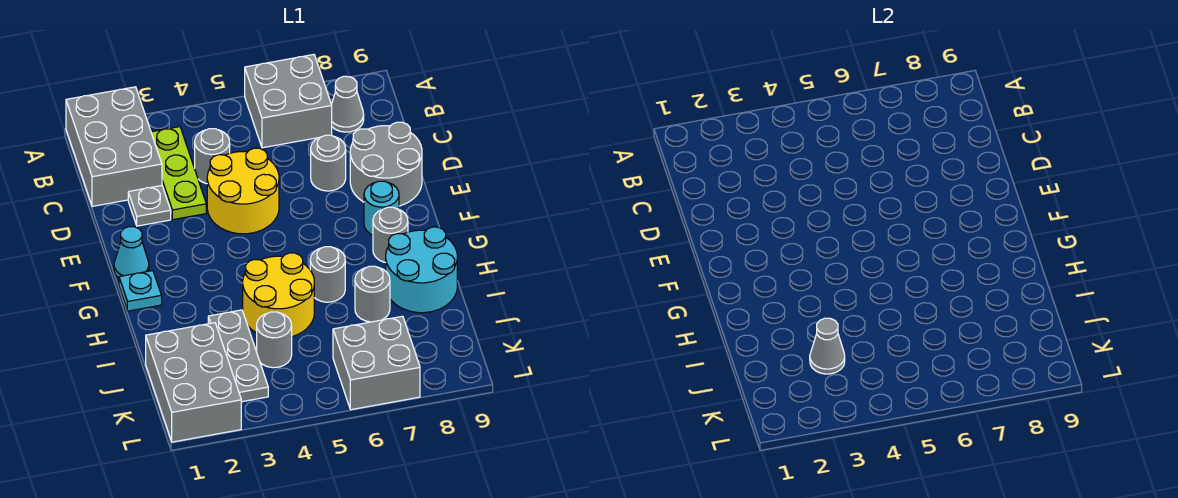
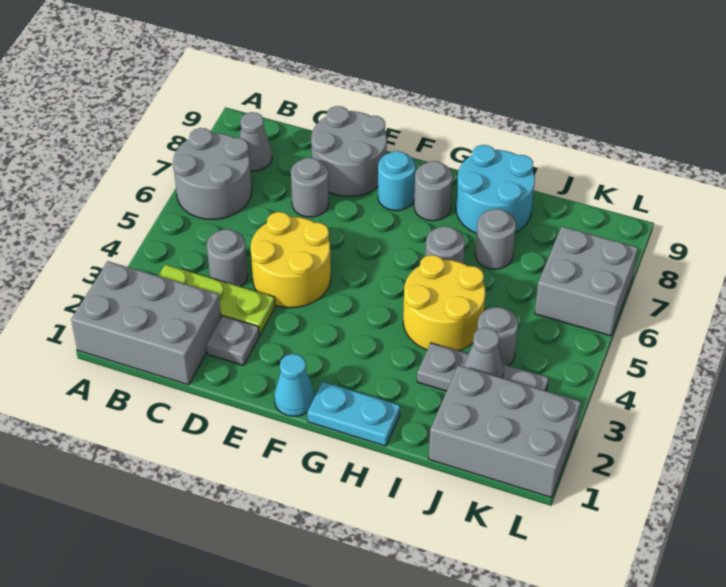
grey 2x2 brick [245,55,332,148] -> grey 2x2 round brick [173,128,252,220]
cyan 1x1 plate [119,271,162,311] -> cyan 1x2 plate [307,382,400,446]

